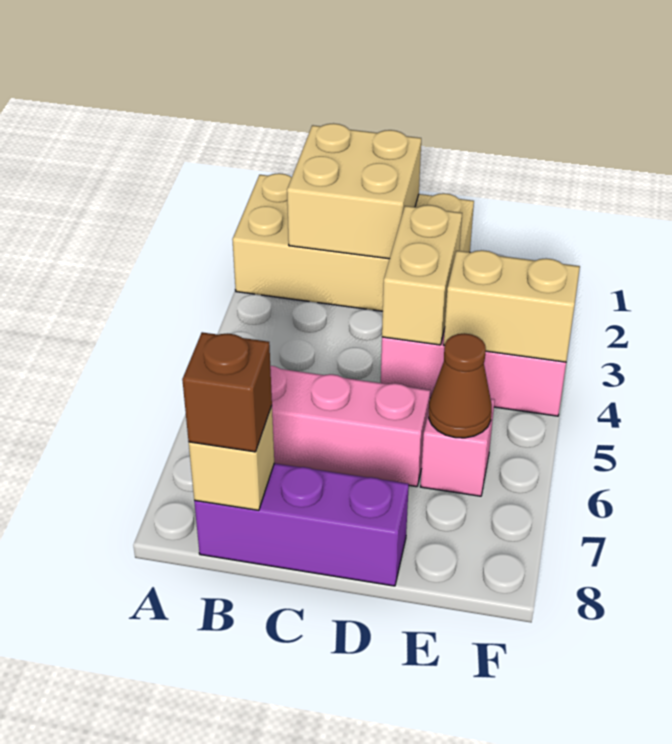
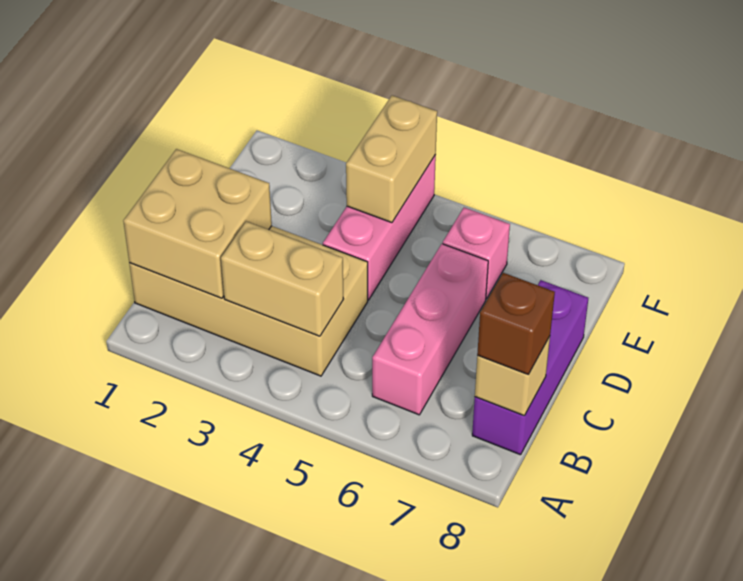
tan 2x4 brick [232,173,474,311] -> tan 2x4 brick turned to [129,226,368,376]
tan 1x2 brick [382,205,462,345] -> tan 1x2 brick moved to [221,221,344,336]
brown 1x1 cone [429,333,492,438] -> none

